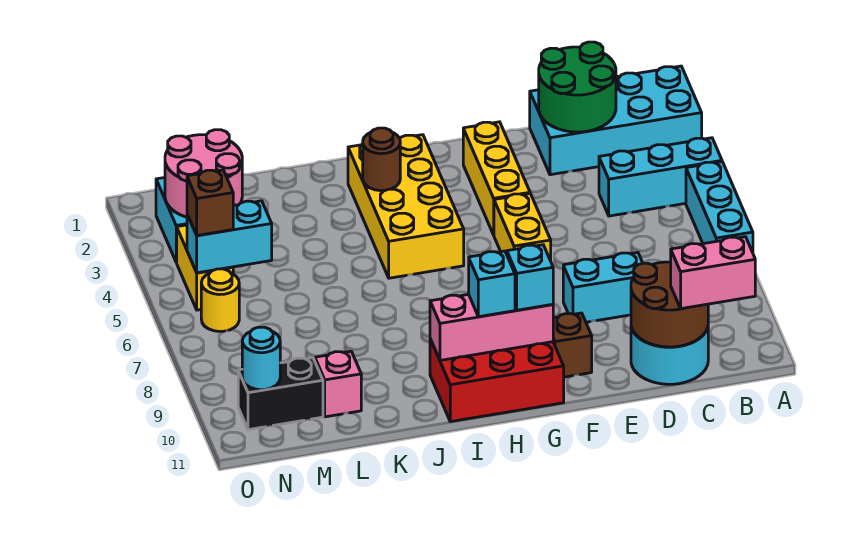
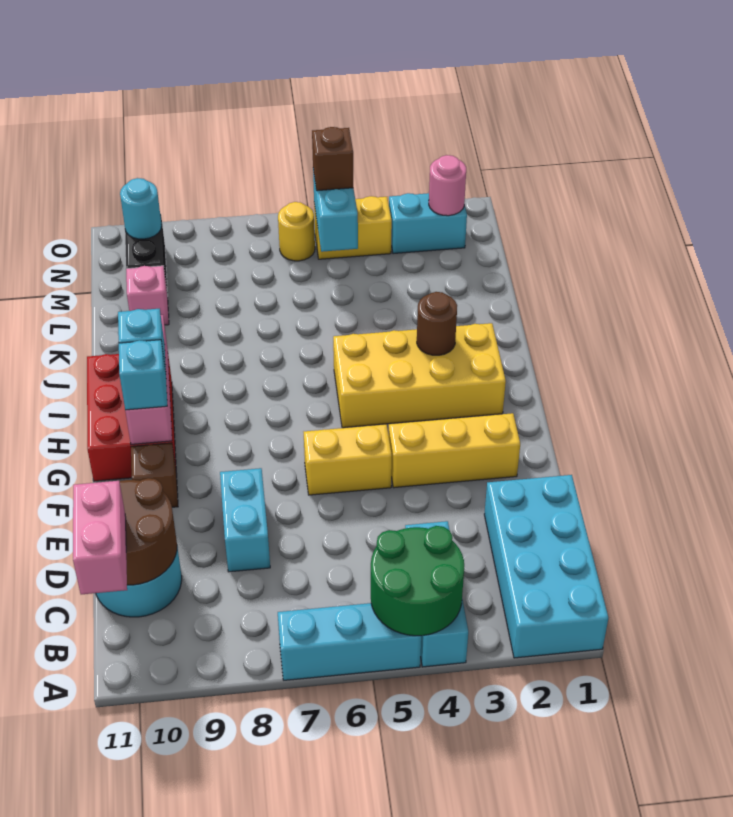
green 2x2 round brick [539,42,616,132] -> green 2x2 round brick moved to [371,526,464,636]
pink 2x2 round brick [165,130,242,217] -> pink 1x1 round brick [429,155,466,216]

